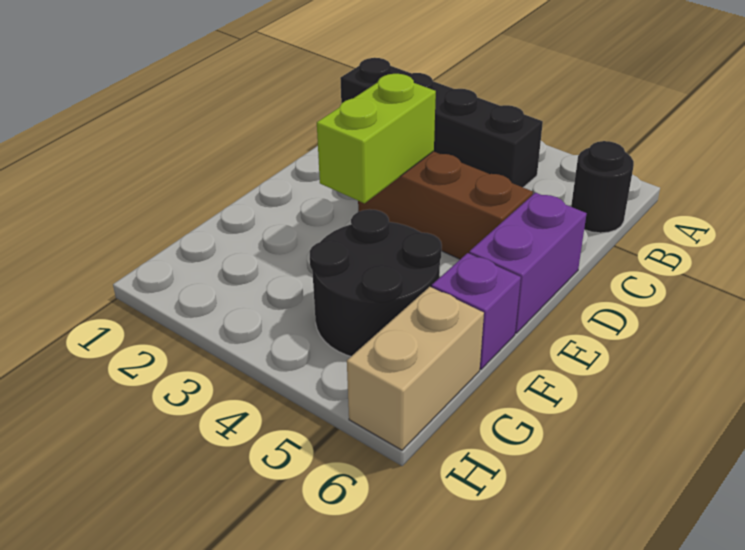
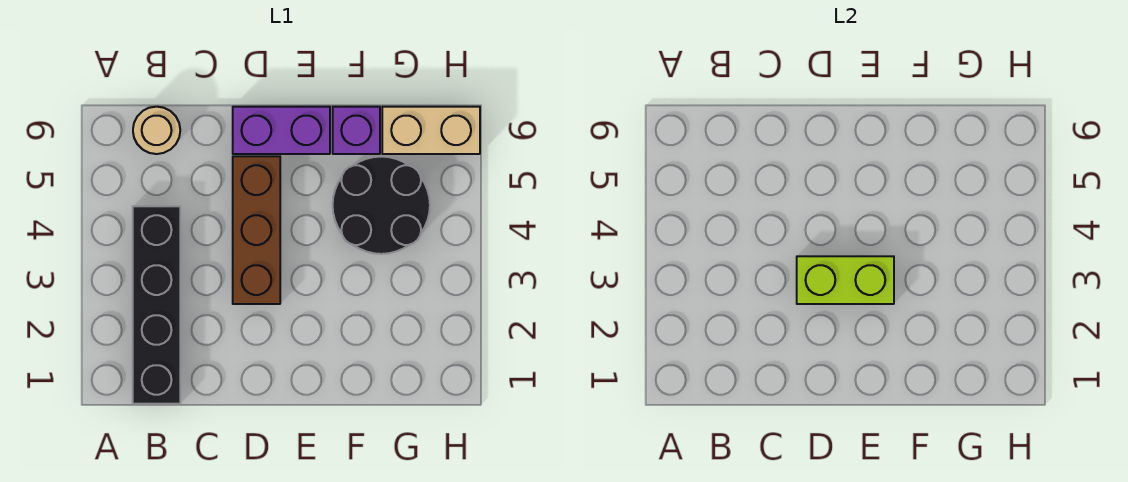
black 1x1 round brick [571,141,634,233] -> tan 1x1 round brick [133,107,180,154]

